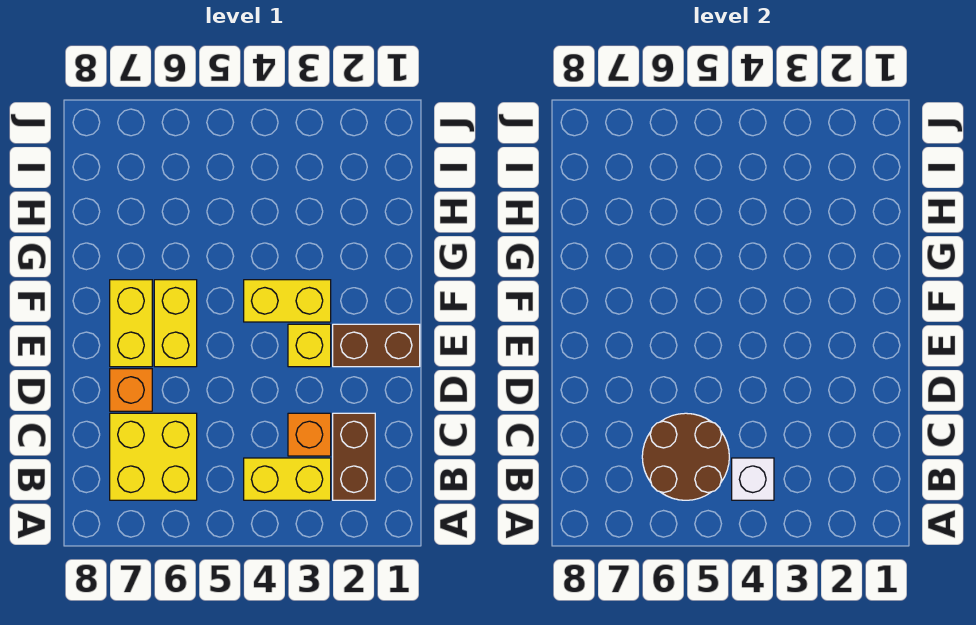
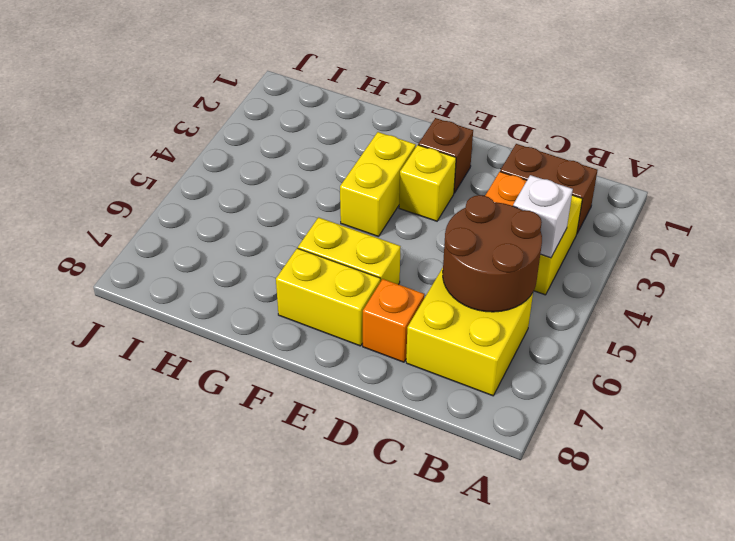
brown 1x2 brick [333,324,420,367] -> brown 1x1 brick [418,118,473,193]

